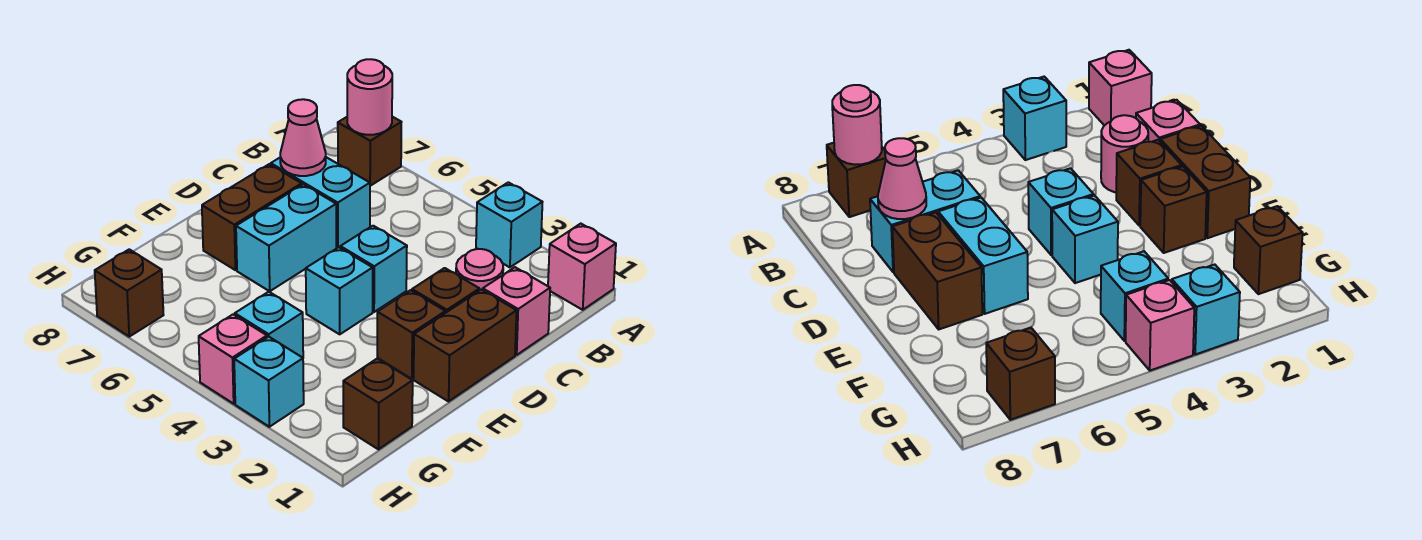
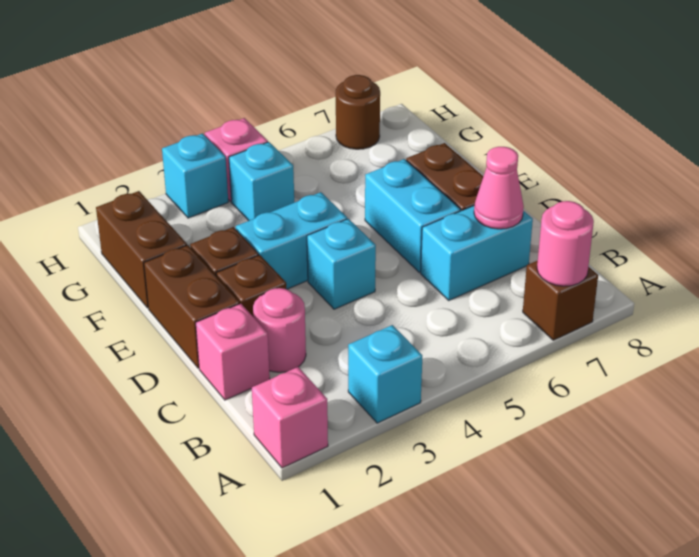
cyan 1x1 brick [306,247,373,334] -> cyan 1x2 brick [236,192,347,289]
brown 1x1 brick [343,359,413,449] -> brown 1x2 brick [96,191,187,308]
brown 1x1 brick [95,249,163,337] -> brown 1x1 round brick [336,75,380,149]

